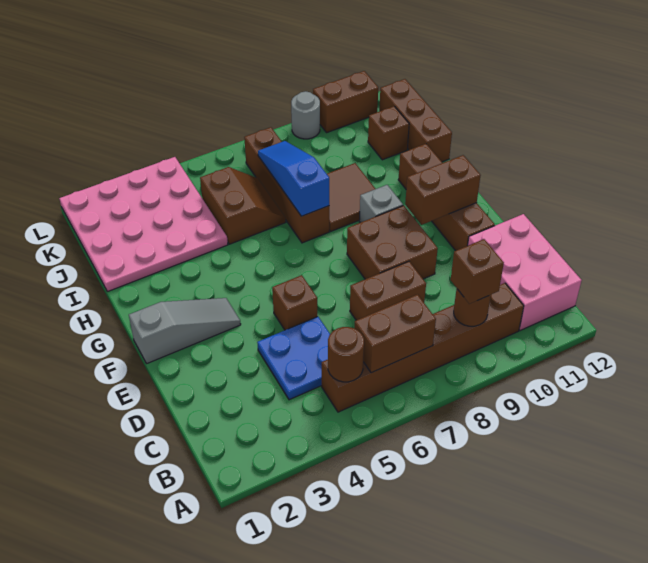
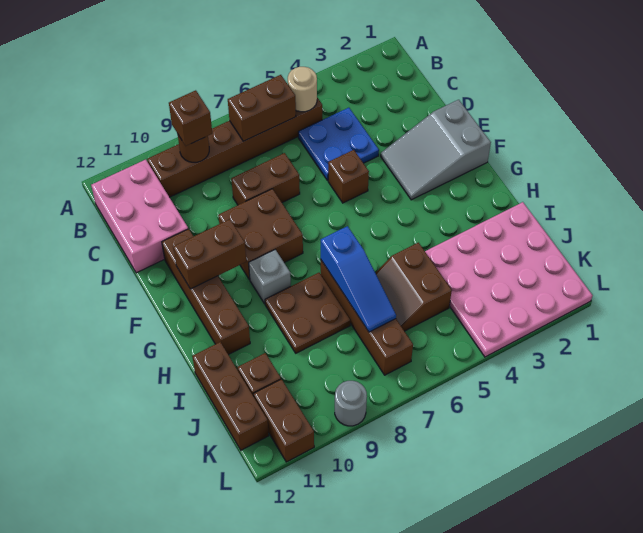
brown 1x1 round brick [328,327,364,382] -> tan 1x1 round brick [288,67,317,112]
grey 1x3 slope [129,298,241,363] -> grey 2x3 slope [381,100,491,200]
brown 2x2 tile [327,163,375,231] -> brown 2x2 plate [265,273,351,353]
brown 1x2 brick [313,71,378,133] -> brown 1x2 brick turned to [254,379,314,462]

